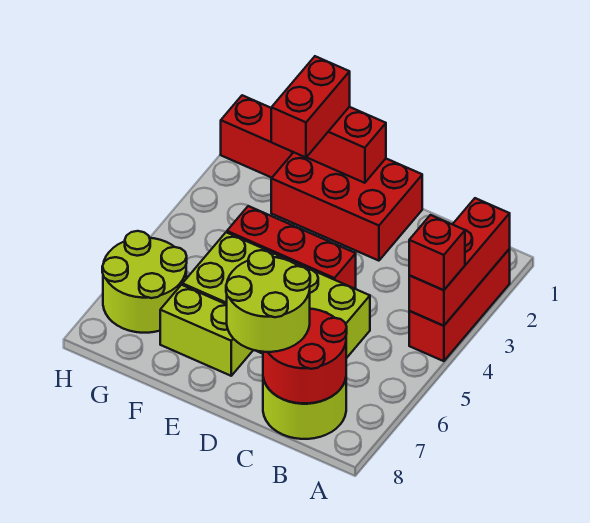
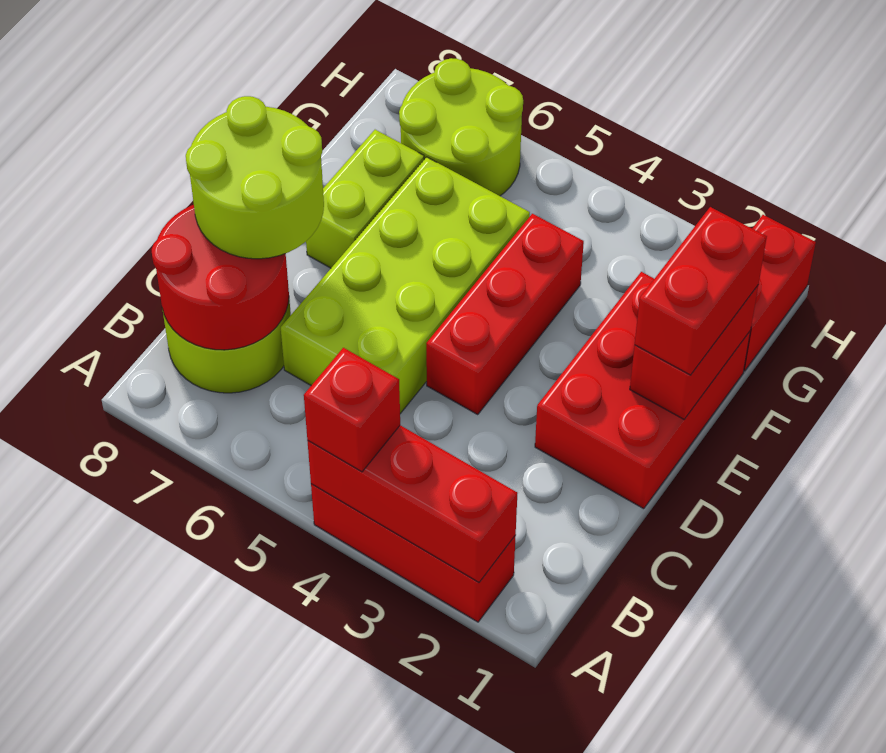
red 1x2 brick [271,56,350,157] -> red 1x2 brick turned to [635,207,767,375]

